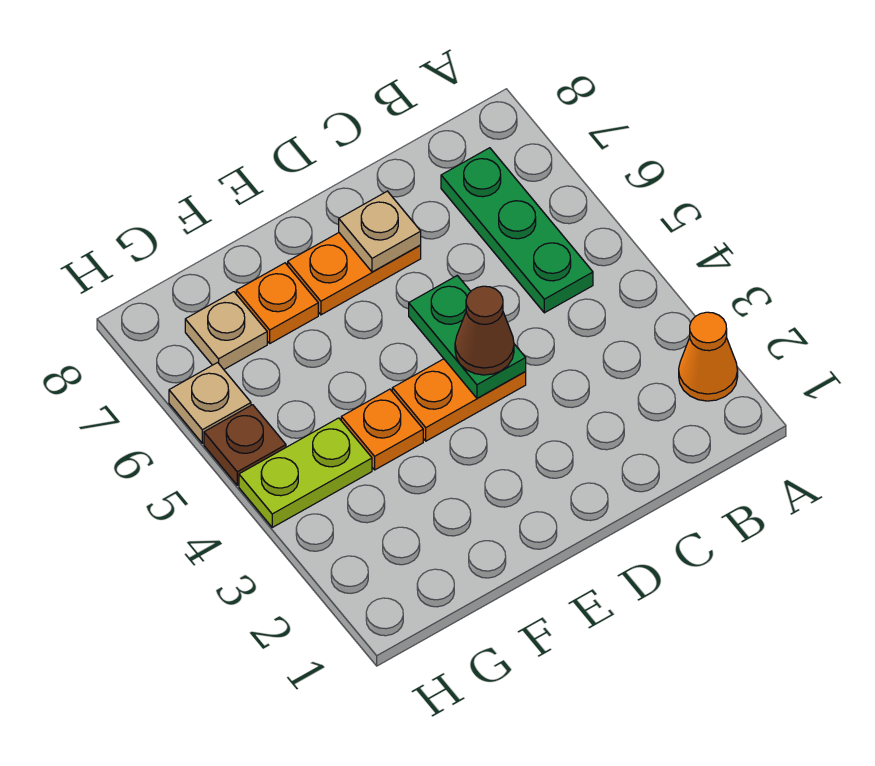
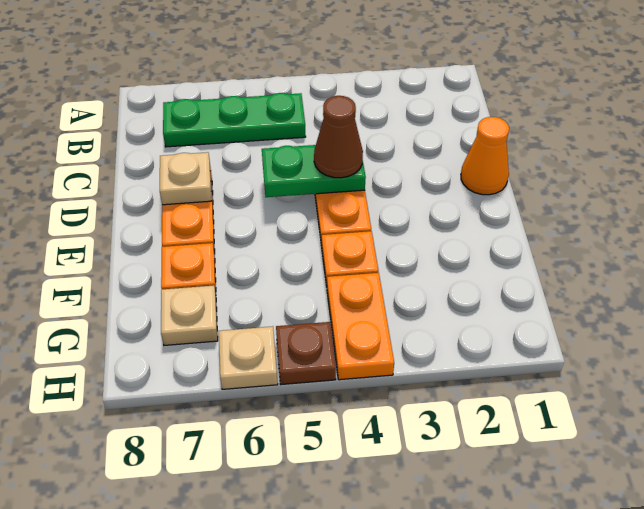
orange 1x1 cone [679,312,738,401] -> orange 1x1 cone moved to [461,117,509,195]
lime 1x2 plate [239,418,372,527] -> orange 1x2 plate [327,273,394,380]

